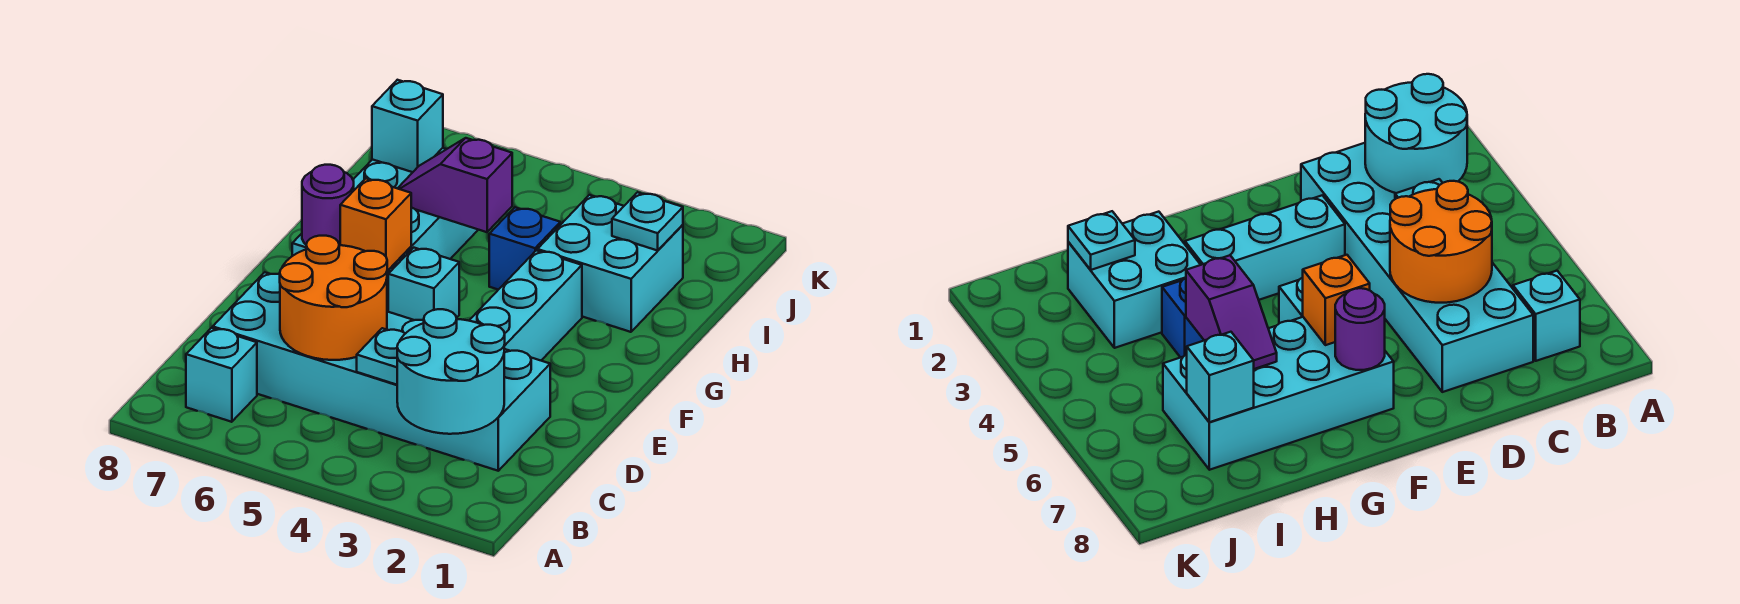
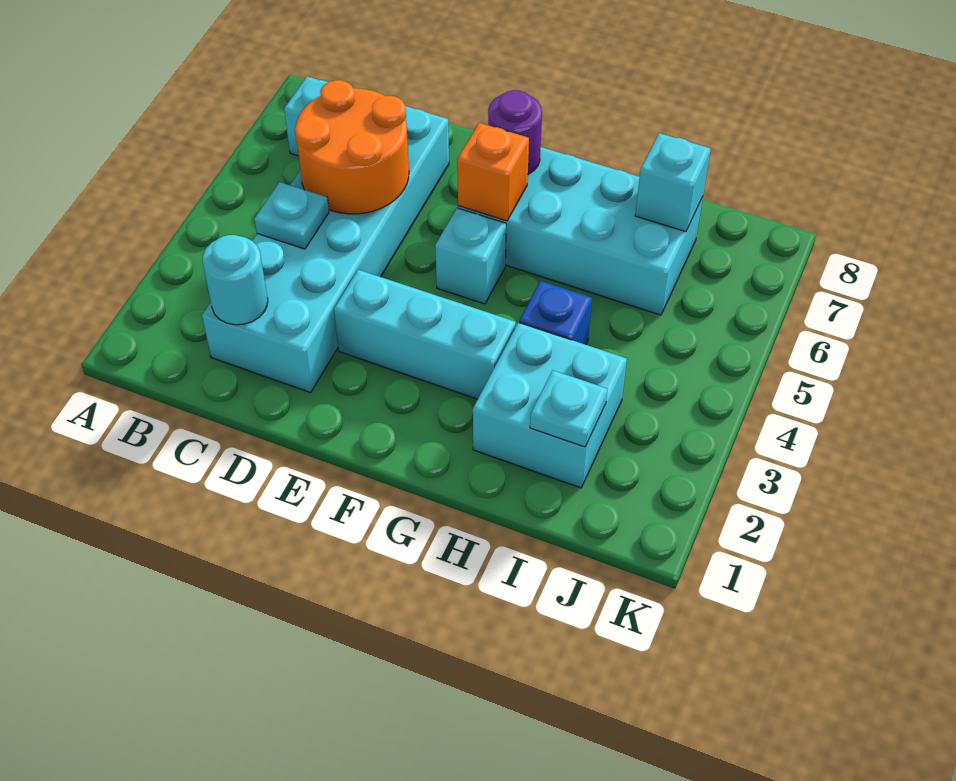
cyan 2x2 round brick [397,309,505,434] -> cyan 1x1 round brick [202,235,268,325]
purple 1x2 slope [398,138,512,232] -> none

